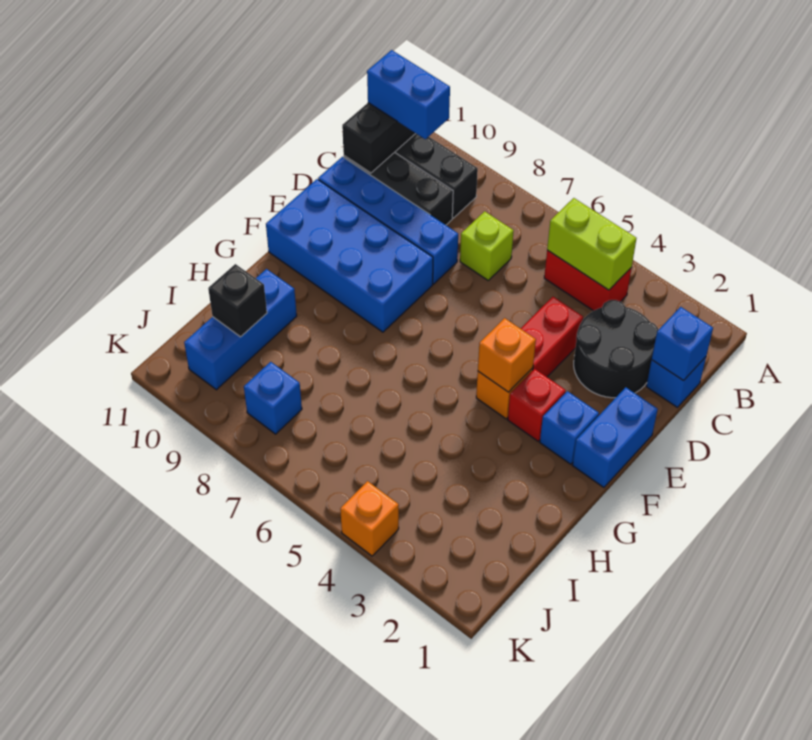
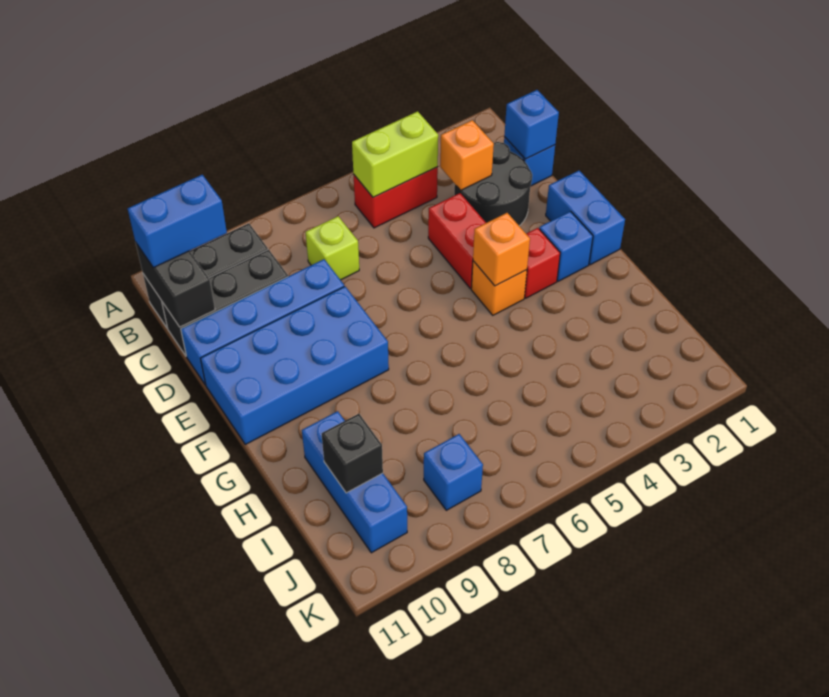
orange 1x1 brick [340,481,399,556] -> orange 1x1 brick moved to [440,120,494,190]

